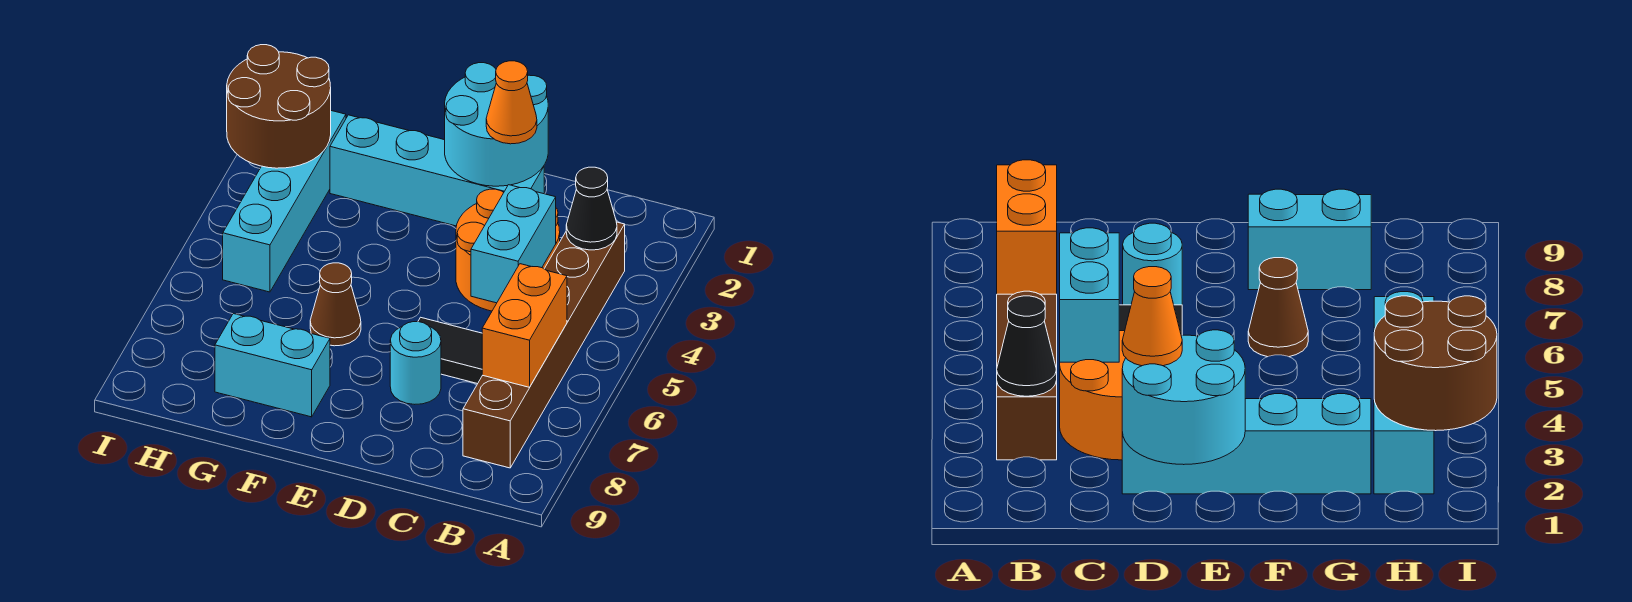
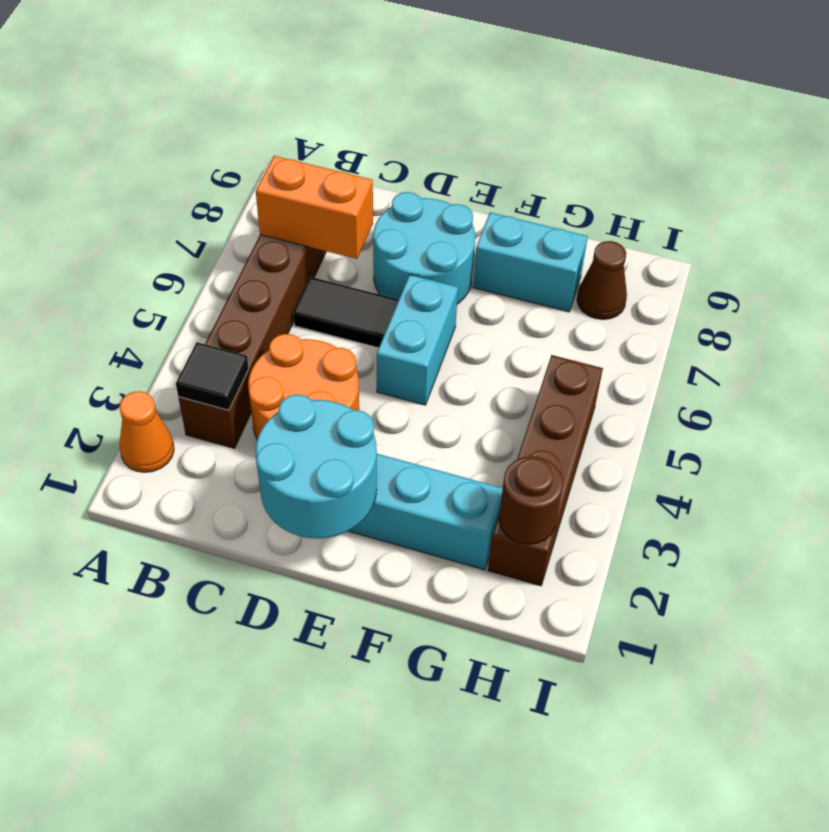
black 1x1 cone [566,167,617,250] -> black 1x1 tile [176,342,249,410]
orange 1x2 brick [482,264,567,387] -> orange 1x2 brick turned to [256,156,373,259]
cyan 1x2 brick [471,185,556,303] -> cyan 1x2 brick moved to [377,275,458,405]
orange 1x1 cone [486,61,537,144] -> orange 1x1 cone moved to [120,391,174,472]
cyan 1x1 round brick [390,322,441,404] -> cyan 2x2 round brick [373,192,475,304]
brown 1x1 cone [310,263,361,346] -> brown 1x1 cone moved to [577,241,627,320]
cyan 1x4 brick [223,111,346,292] -> brown 1x4 brick [488,355,603,586]
brown 2x2 round brick [227,45,331,168] -> brown 1x1 round brick [499,456,563,544]

